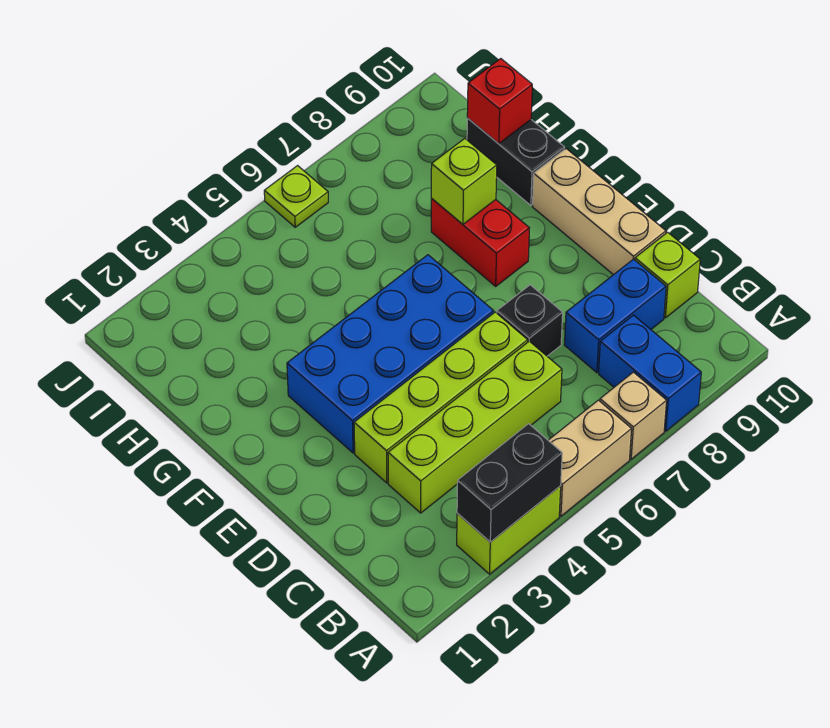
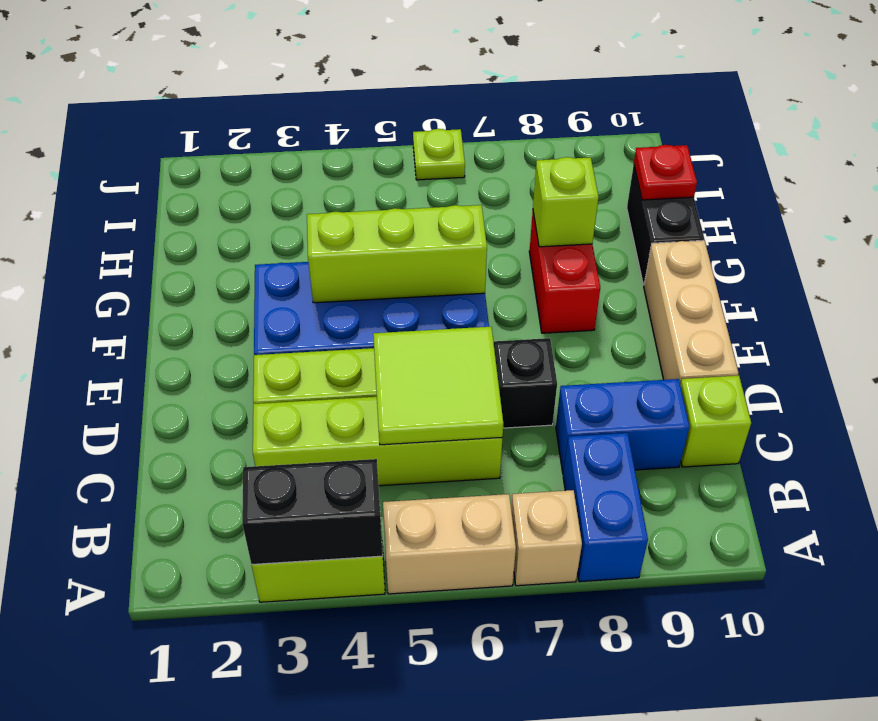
none -> lime 2x2 tile [373,327,503,445]
none -> lime 1x3 brick [307,205,487,303]
red 1x1 brick [467,59,532,144] -> red 1x1 plate [634,145,697,200]

